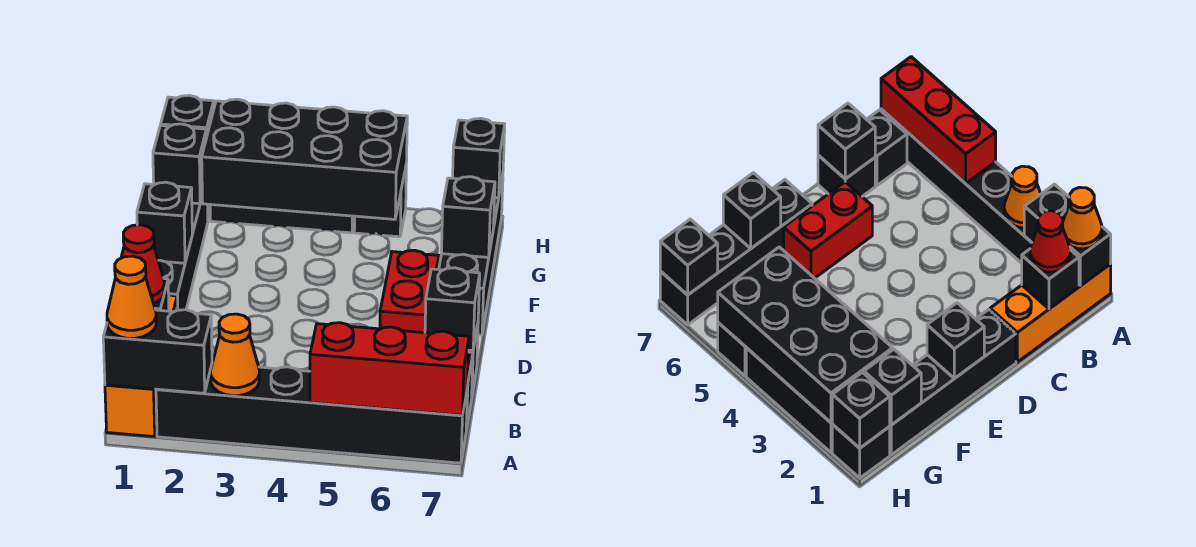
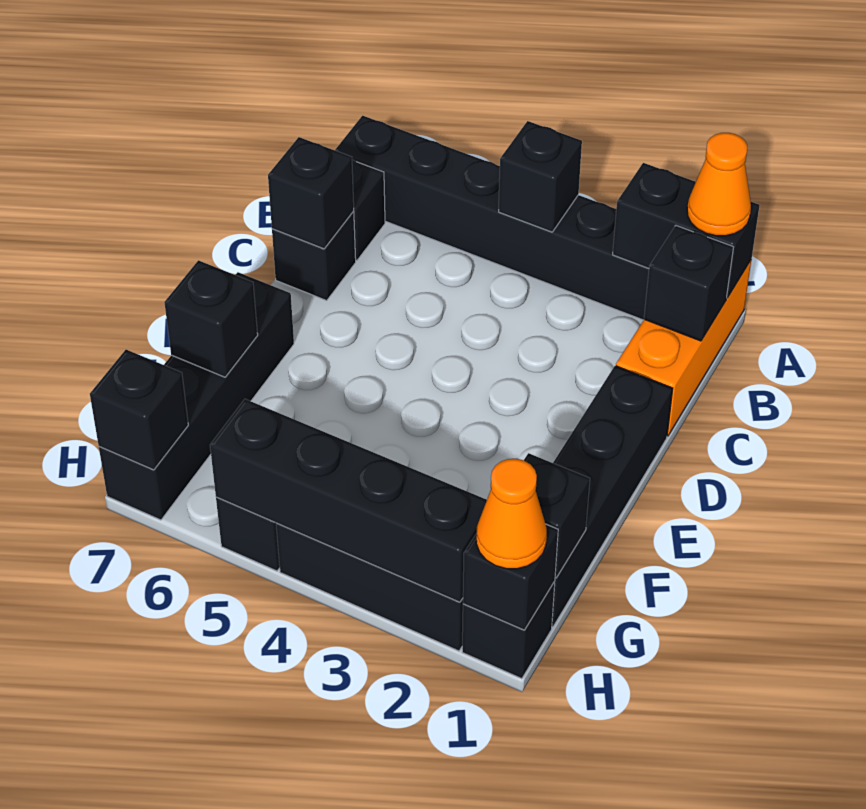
orange 1x1 cone [211,314,259,396] -> orange 1x1 cone moved to [476,459,547,569]
red 1x3 brick [310,323,469,415] -> none
red 1x1 cone [121,225,164,304] -> none
red 1x2 brick [380,250,439,333] -> none
black 1x1 brick [137,182,192,263] -> black 1x1 brick moved to [499,121,582,232]
black 2x4 brick [202,99,407,219] -> black 1x4 brick [210,399,487,602]

